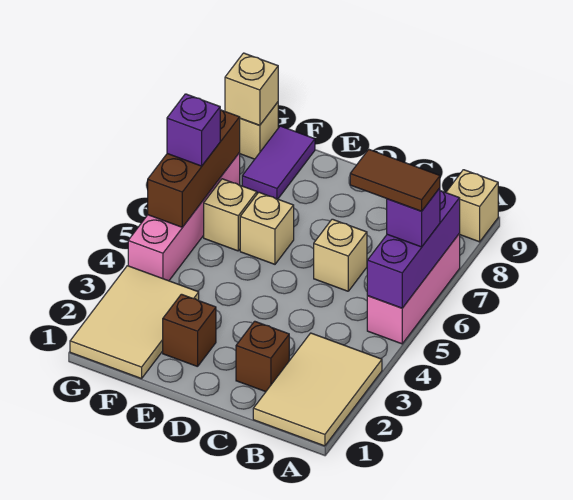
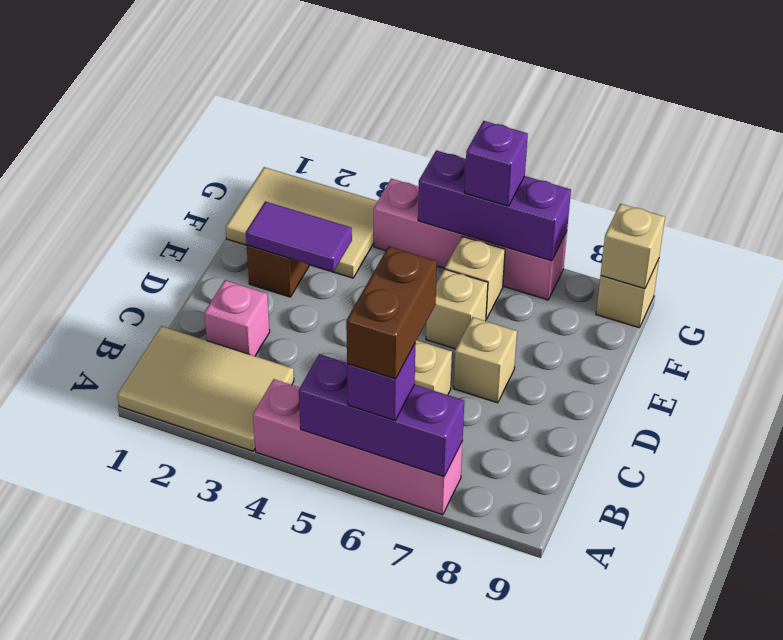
pink 1x3 brick [367,234,460,344] -> pink 1x4 brick [253,379,463,515]
brown 1x2 tile [350,149,440,211] -> brown 1x2 brick [346,247,437,379]
tan 1x1 brick [446,170,498,242] -> tan 1x1 brick moved to [454,317,517,403]
brown 1x1 brick [236,321,289,392] -> pink 1x1 brick [204,280,270,356]
purple 1x2 tile [242,126,315,199] -> purple 1x2 tile moved to [246,201,352,272]
brown 1x3 brick [148,110,240,227] -> purple 1x3 brick [418,150,571,261]

